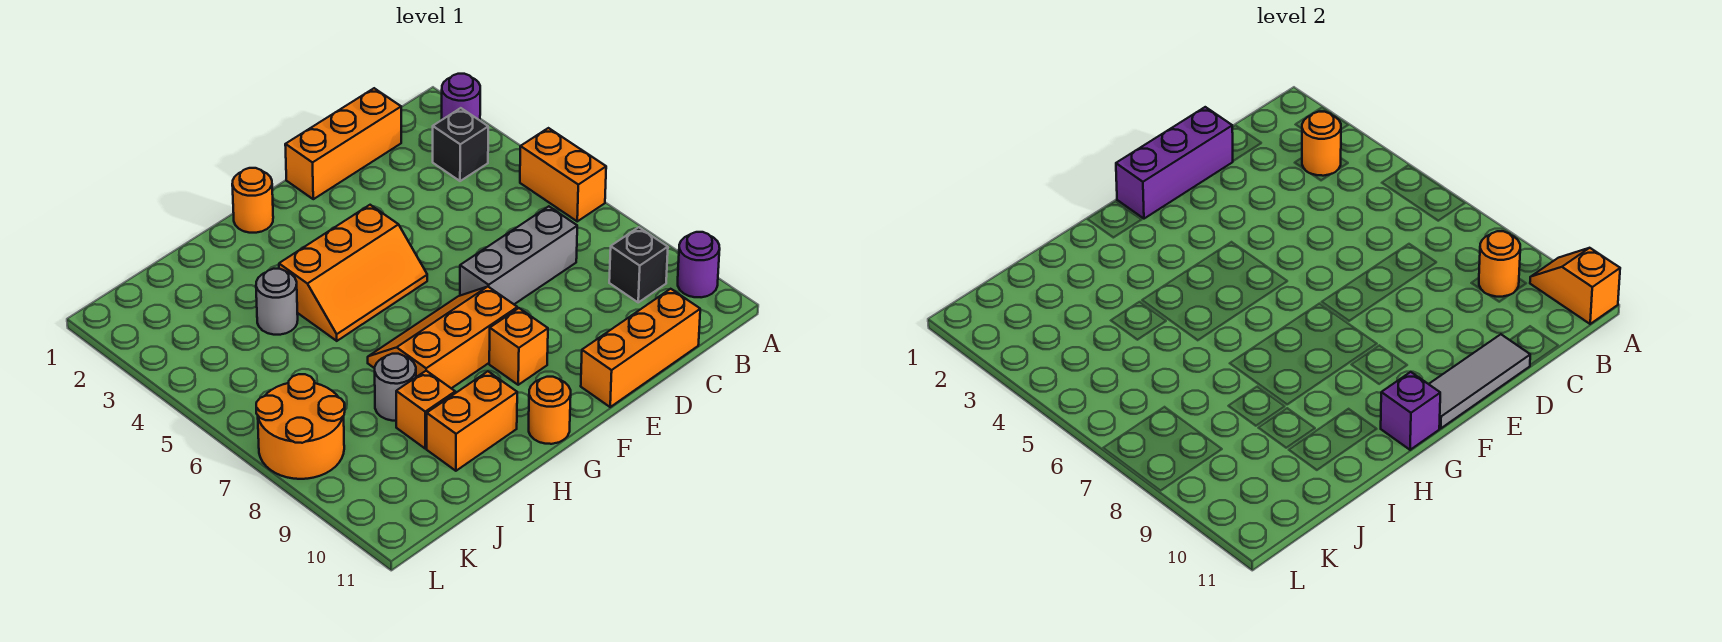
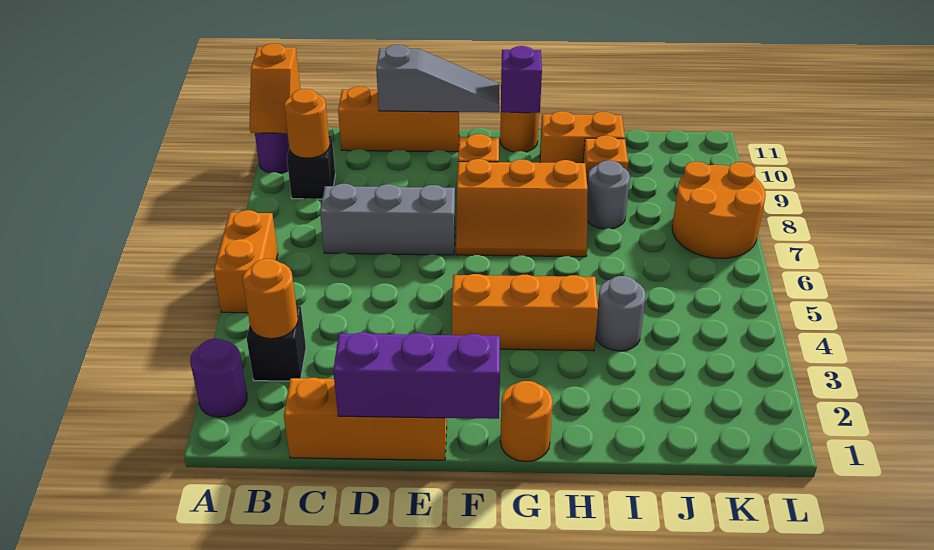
grey 1x3 tile [1429,334,1530,428] -> grey 1x3 slope [376,45,499,112]

